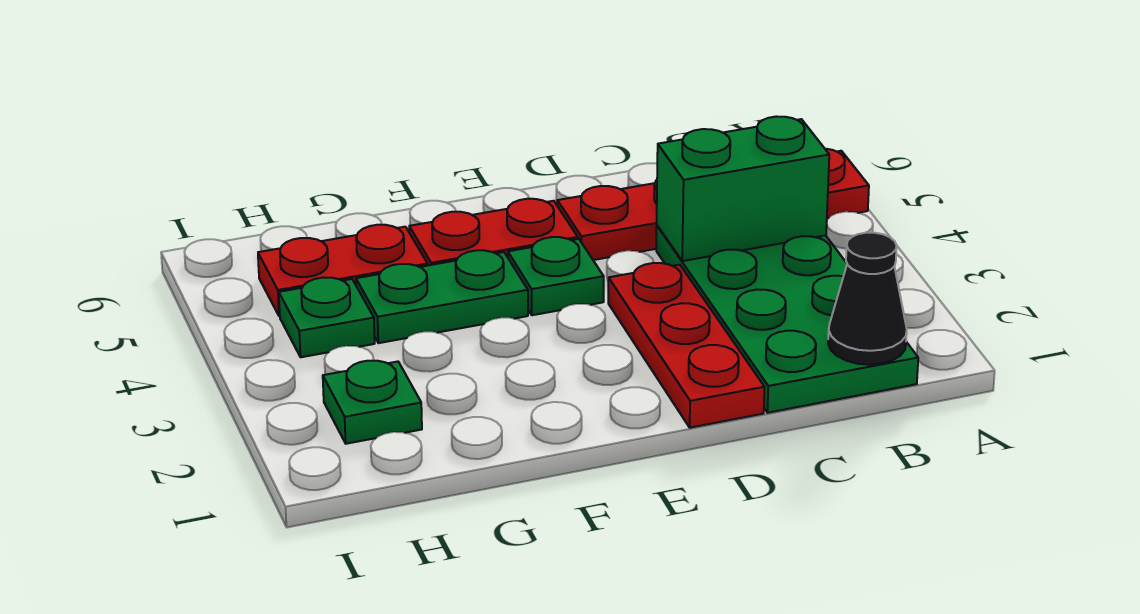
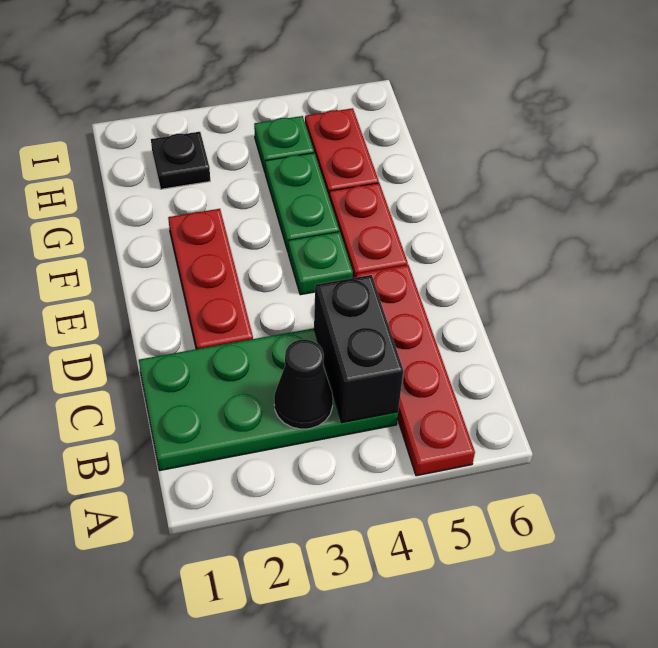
black 1x1 cone [828,233,907,365] -> black 1x1 cone moved to [274,339,333,429]
green 1x2 brick [657,116,829,261] -> black 1x2 brick [314,275,403,423]
red 1x3 plate [608,263,764,428] -> red 1x3 plate turned to [168,209,253,349]
green 1x1 plate [323,361,422,444] -> black 1x1 plate [151,132,210,189]

